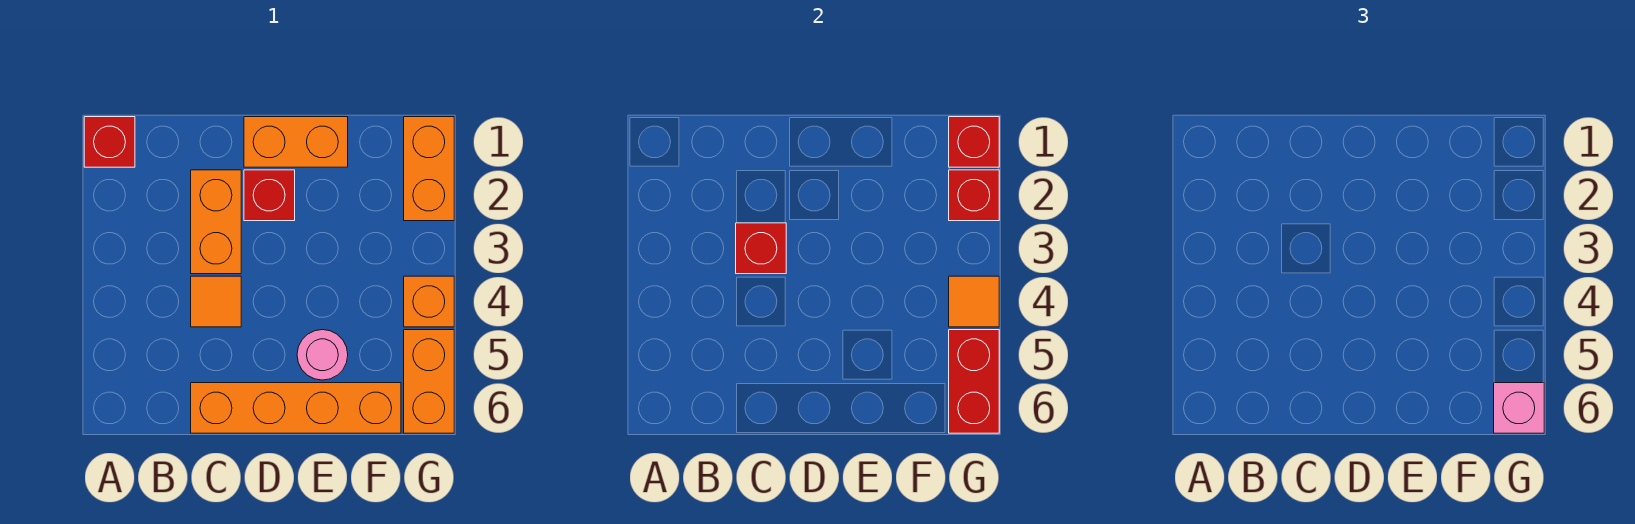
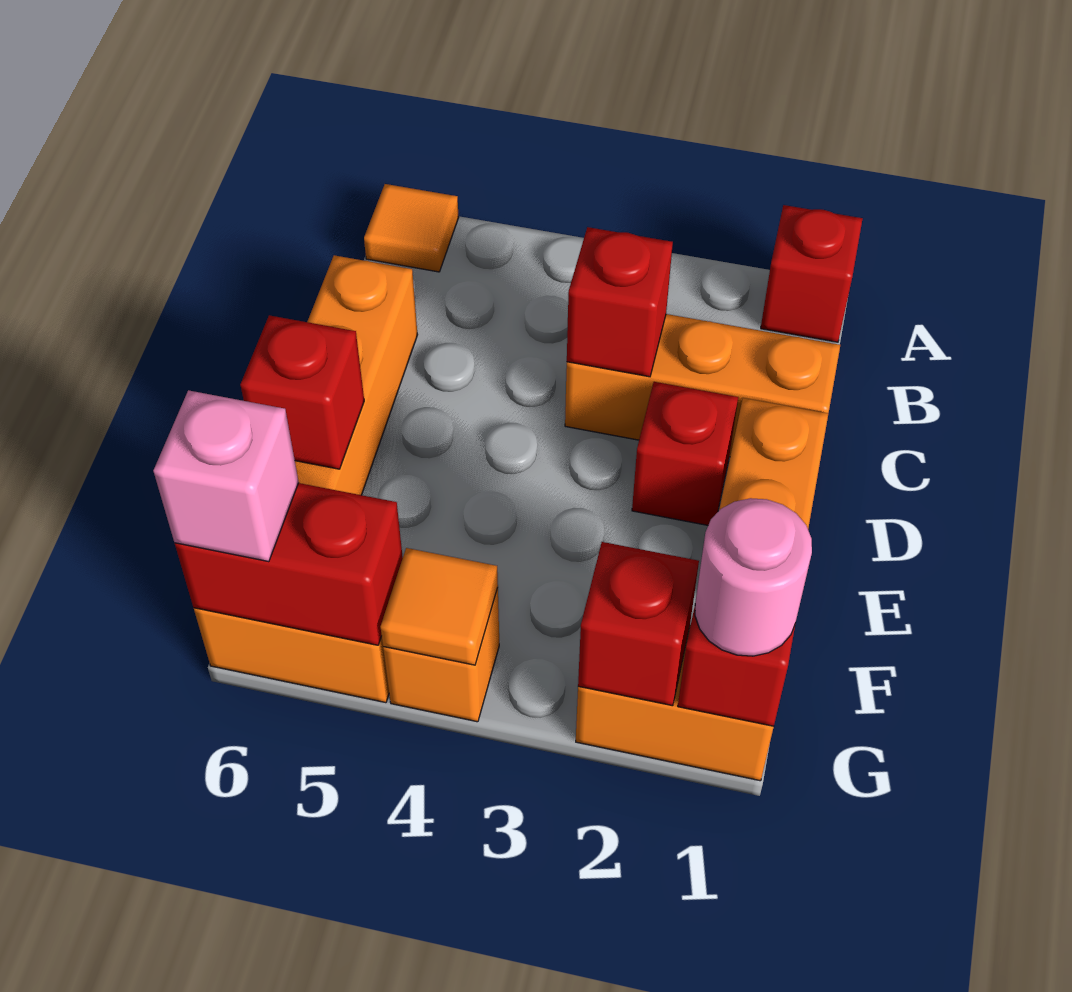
orange 1x2 brick [191,170,241,274] -> orange 1x3 brick [565,314,840,457]
orange 1x1 tile [191,276,241,327] -> orange 1x1 tile moved to [364,184,459,272]
pink 1x1 round brick [297,330,348,380] -> pink 1x1 round brick moved to [695,498,812,656]
none -> red 1x1 brick [240,315,364,469]

